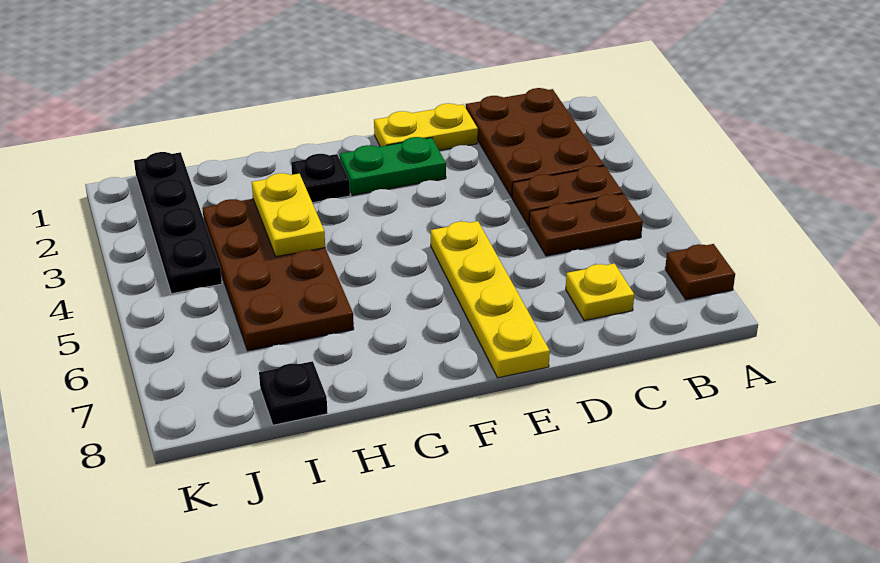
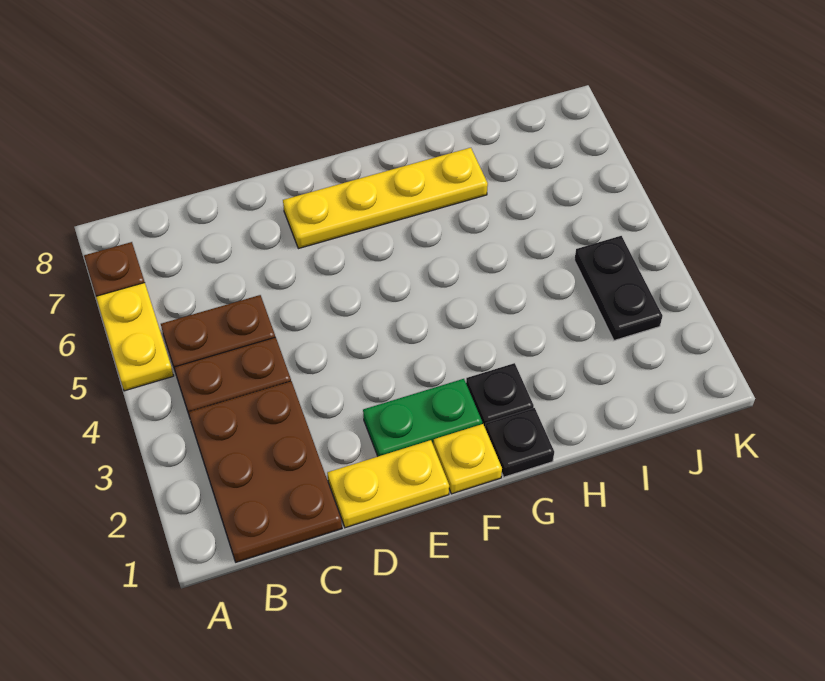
yellow 1x1 plate [566,263,634,321] -> yellow 1x1 plate moved to [433,424,502,494]
yellow 1x4 plate [431,221,550,378] -> yellow 1x4 plate turned to [283,148,488,249]
brown 2x4 plate [202,199,354,351] -> none
yellow 1x2 plate [252,173,325,257] -> yellow 1x2 plate moved to [96,283,174,391]
black 1x1 plate [259,361,328,425] -> black 1x1 plate moved to [485,408,554,477]
black 1x4 plate [134,152,222,294] -> black 1x2 plate [574,236,662,340]

